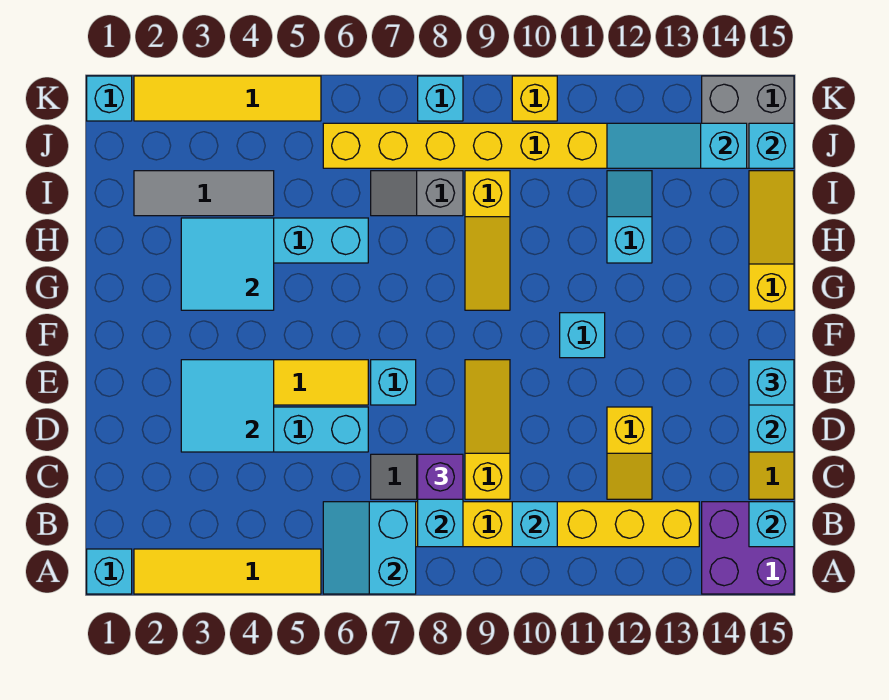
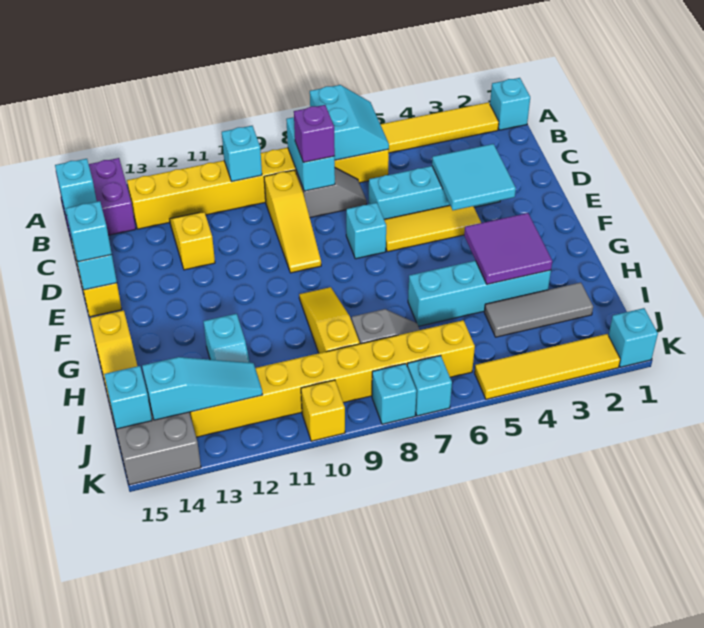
cyan 1x1 brick [560,313,605,358] -> cyan 1x1 brick moved to [407,355,452,416]
cyan 2x2 tile [181,218,274,310] -> purple 2x2 tile [464,213,552,284]

